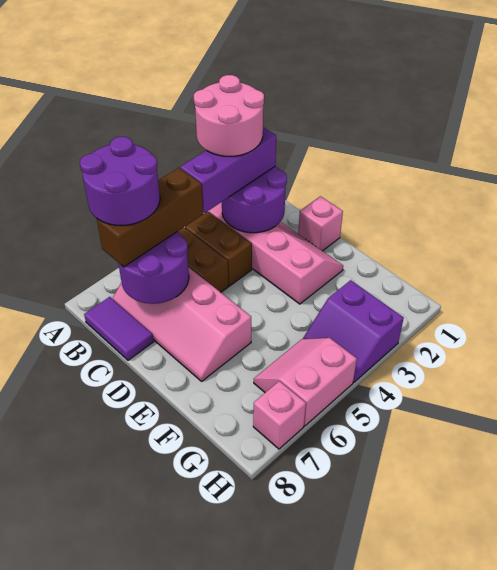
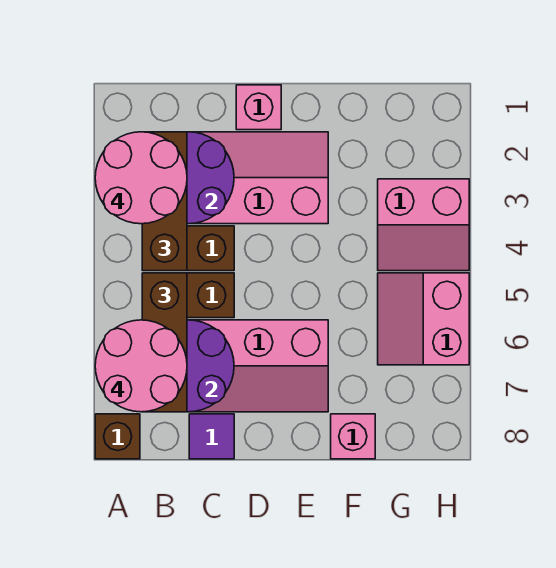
purple 2x2 round brick [80,137,160,225] -> pink 2x2 round brick [95,320,187,412]
none -> brown 1x1 brick [95,414,140,459]
purple 1x3 brick [180,127,276,213] -> brown 1x3 brick [142,132,187,271]
purple 1x2 tile [84,297,154,360] -> purple 1x1 tile [189,414,234,459]
purple 2x2 slope [303,280,404,382] -> pink 2x2 slope [378,179,469,271]
pink 1x1 brick [253,381,306,449] -> pink 1x1 brick moved to [331,414,375,459]

